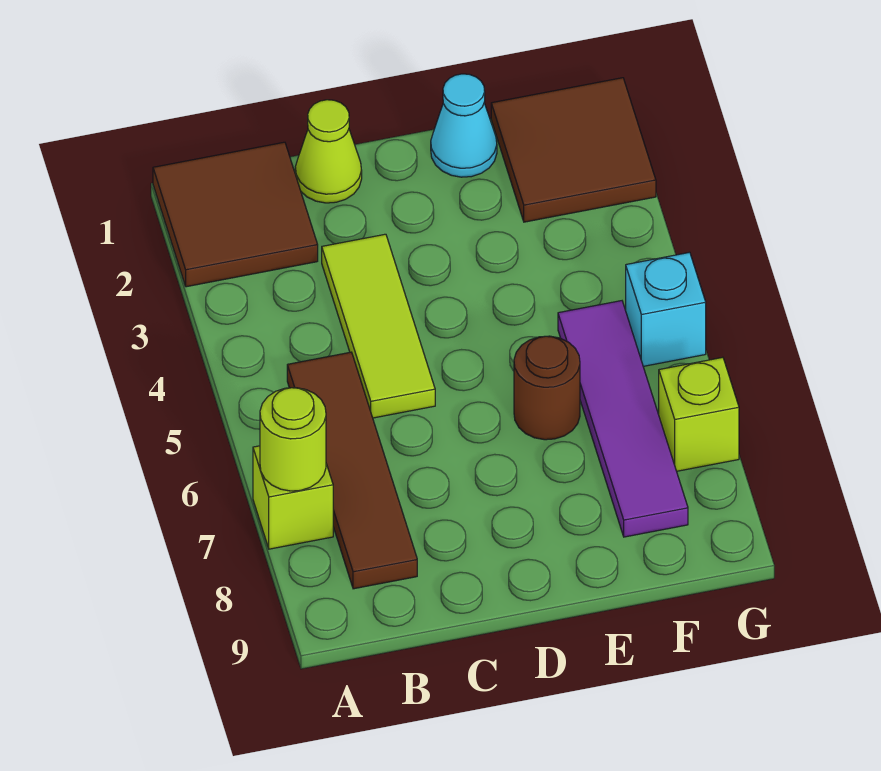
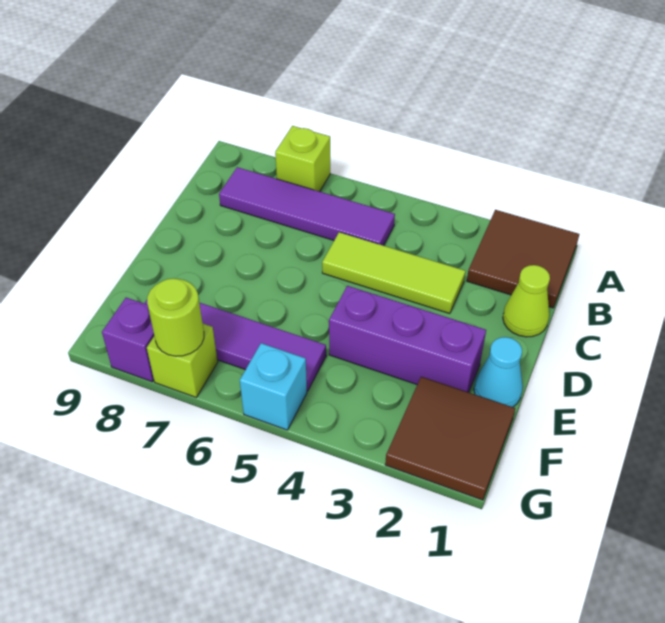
lime 1x1 round brick [260,388,326,491] -> lime 1x1 round brick moved to [147,278,204,356]
brown 1x4 tile [287,352,417,589] -> purple 1x4 tile [219,167,395,246]
none -> purple 1x3 brick [329,286,486,392]
brown 1x1 round brick [514,336,580,440] -> none
none -> purple 1x1 brick [102,298,154,382]

